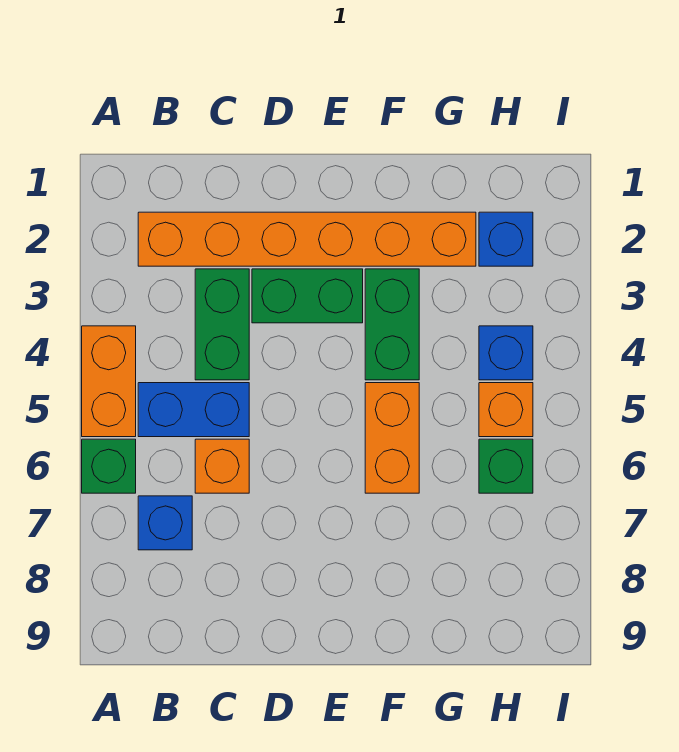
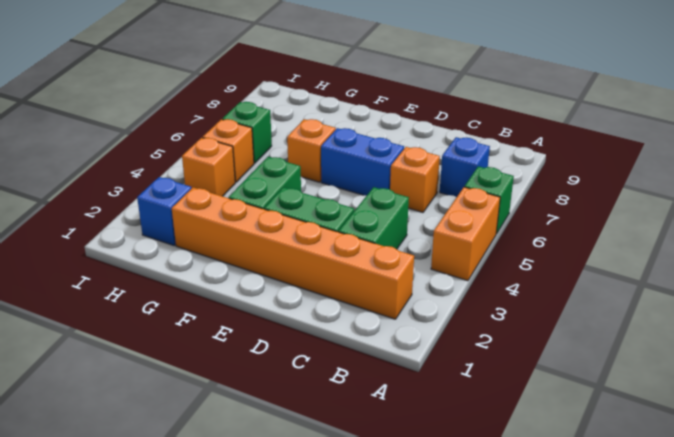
blue 1x2 brick [138,383,249,437] -> blue 1x2 brick moved to [321,128,404,196]
orange 1x2 brick [365,383,419,493] -> orange 1x1 brick [287,119,336,182]
blue 1x1 brick [479,326,533,380] -> orange 1x1 brick [182,138,235,196]

